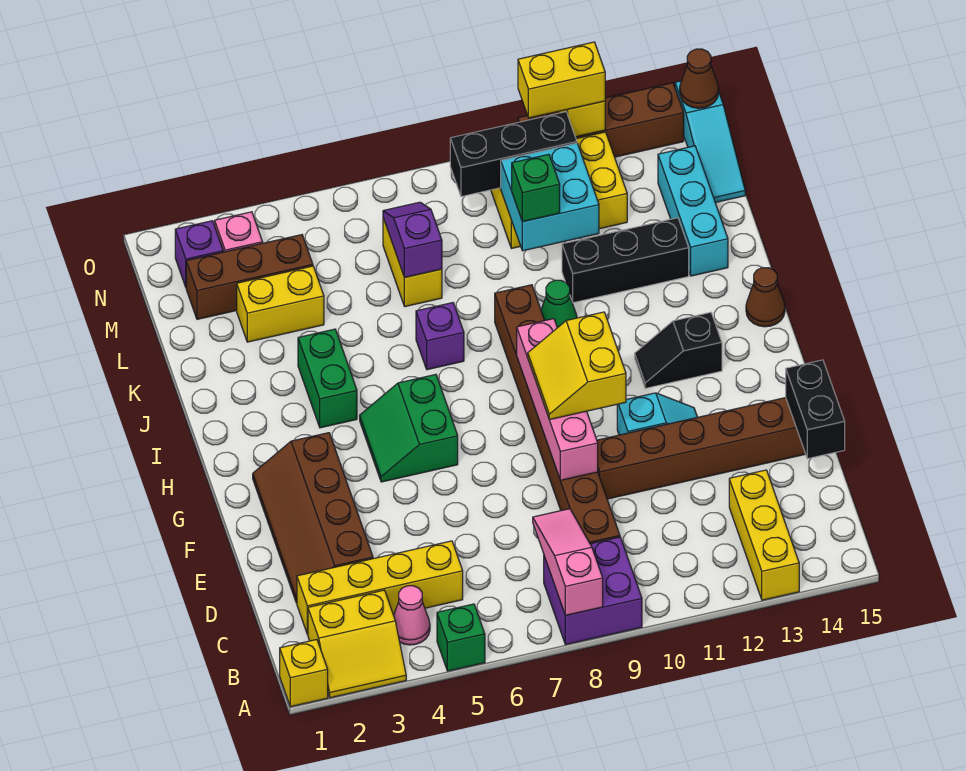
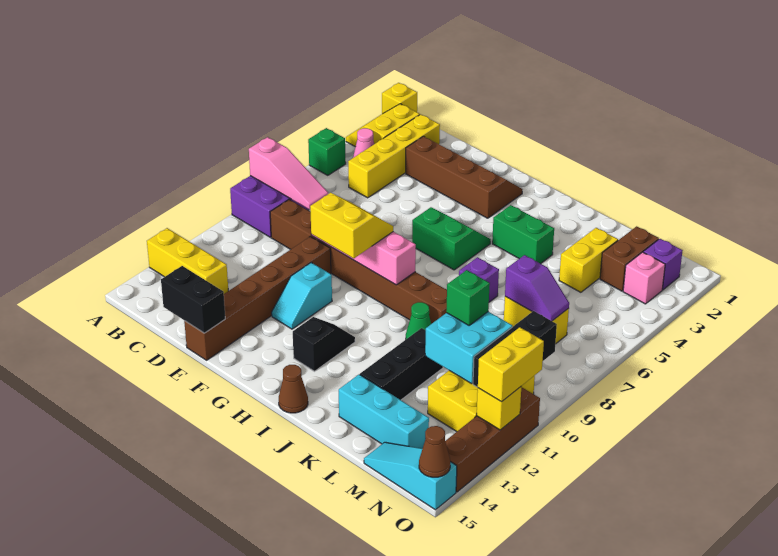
brown 1x3 brick [186,235,313,319] -> brown 1x2 brick [600,226,659,291]

